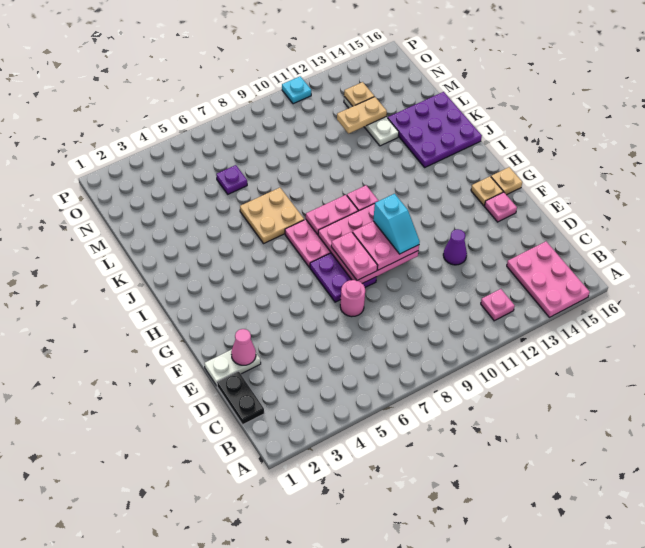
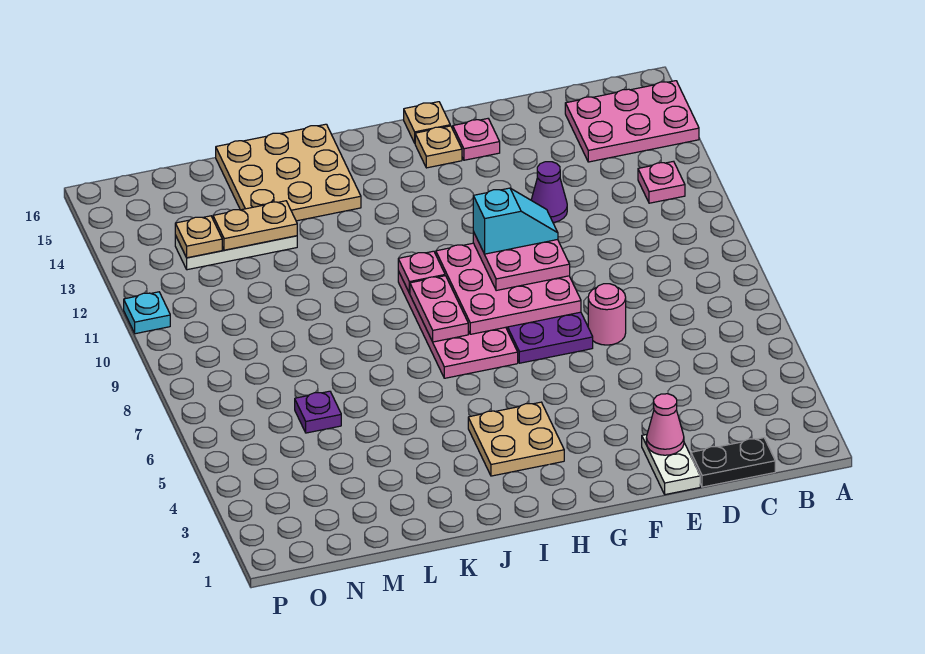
pink 1x2 plate [331,232,378,281] -> none
tan 2x2 plate [240,188,304,243] -> tan 2x2 plate moved to [468,402,564,476]
purple 3x3 plate [388,92,482,167] -> tan 3x3 plate [216,124,361,221]
tan 1x2 plate [337,97,387,134] -> tan 1x2 plate turned to [213,201,297,250]

